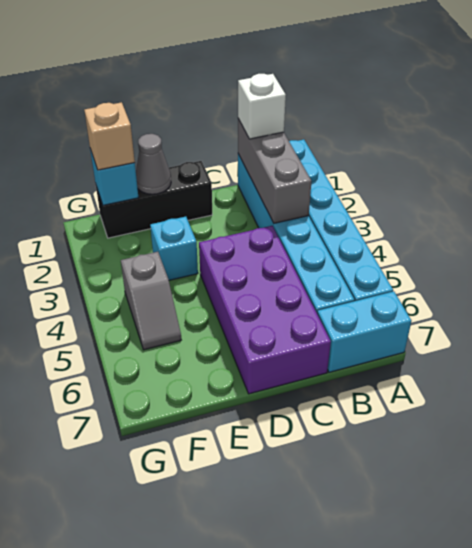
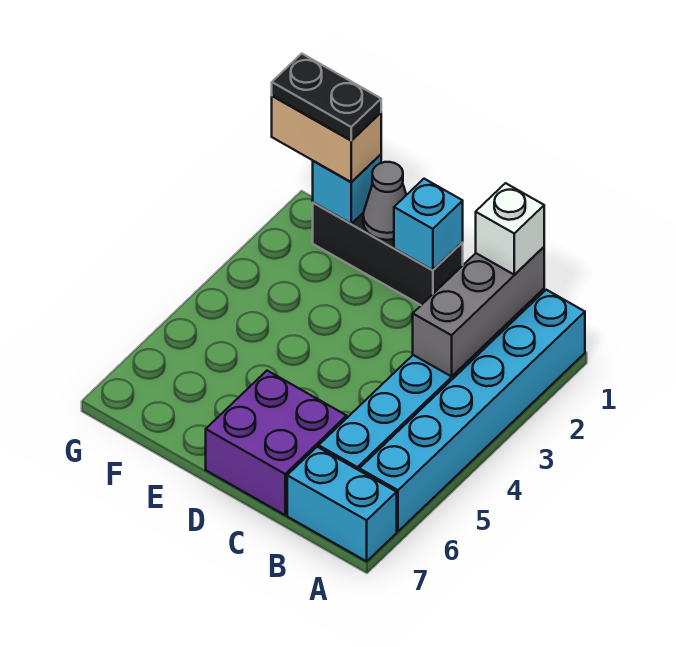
purple 2x4 brick [199,226,331,394] -> purple 2x2 brick [206,371,347,515]
cyan 1x1 brick [150,217,198,280] -> cyan 1x1 brick moved to [394,179,463,270]
tan 1x1 brick [84,102,135,170] -> tan 1x2 brick [272,96,381,182]
none -> black 1x2 plate [272,54,381,141]
grey 1x2 slope [121,252,181,350] -> none

